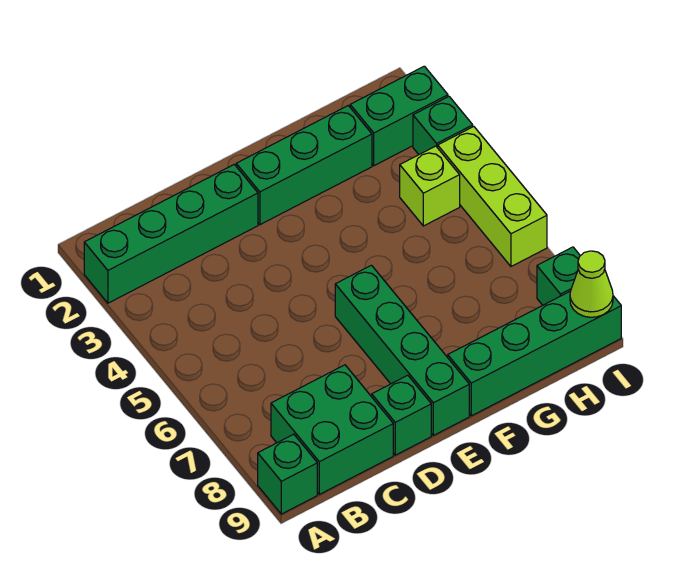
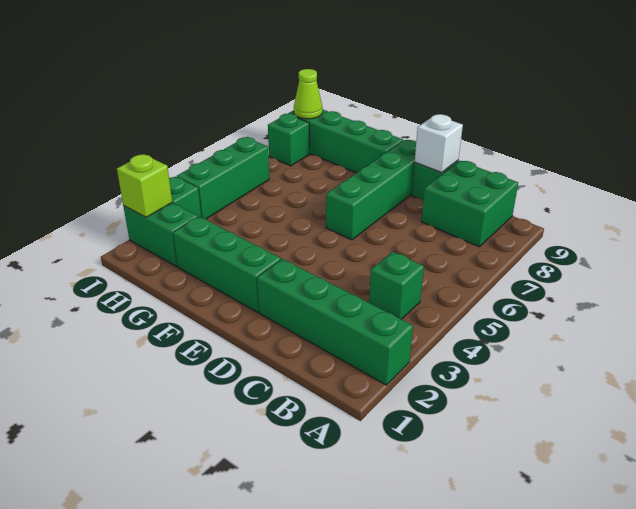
green 1x1 brick [258,434,317,514] -> green 1x1 brick moved to [369,252,424,319]
none -> white 1x1 brick [415,114,463,173]
lime 1x1 brick [400,146,460,226] -> lime 1x1 brick moved to [117,154,172,217]
lime 1x3 brick [438,127,547,266] -> green 1x3 brick [177,137,270,219]

